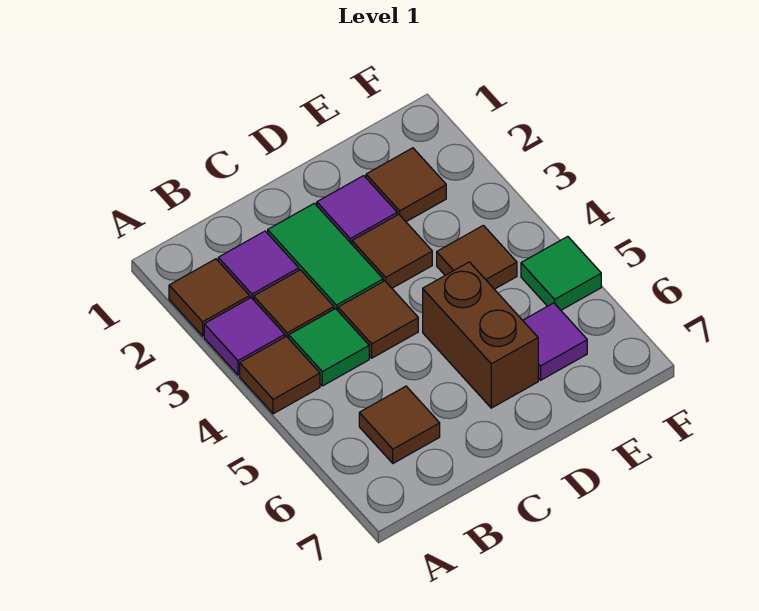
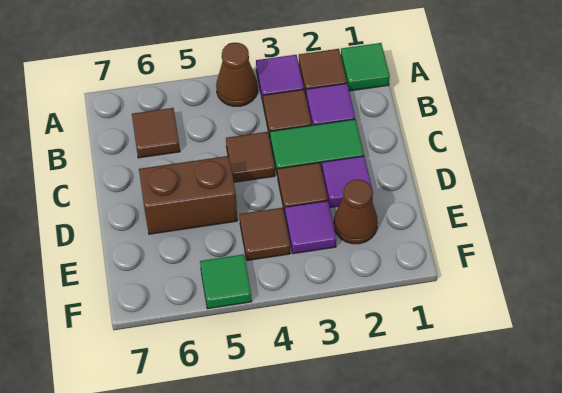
brown 1x1 tile [240,336,320,414] -> brown 1x1 cone [216,43,258,106]
green 1x1 tile [289,309,369,386] -> green 1x1 tile moved to [341,43,390,91]
brown 1x1 tile [366,148,446,222] -> brown 1x1 cone [334,180,378,244]
purple 1x1 tile [523,303,587,380] -> purple 1x1 tile moved to [285,201,336,254]

